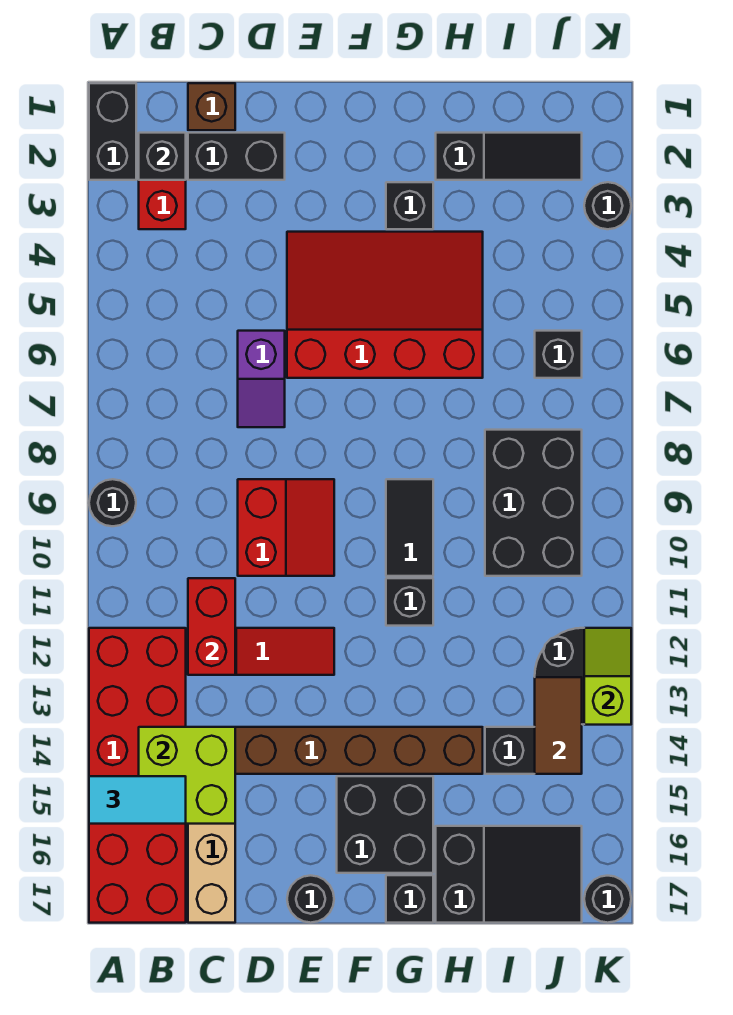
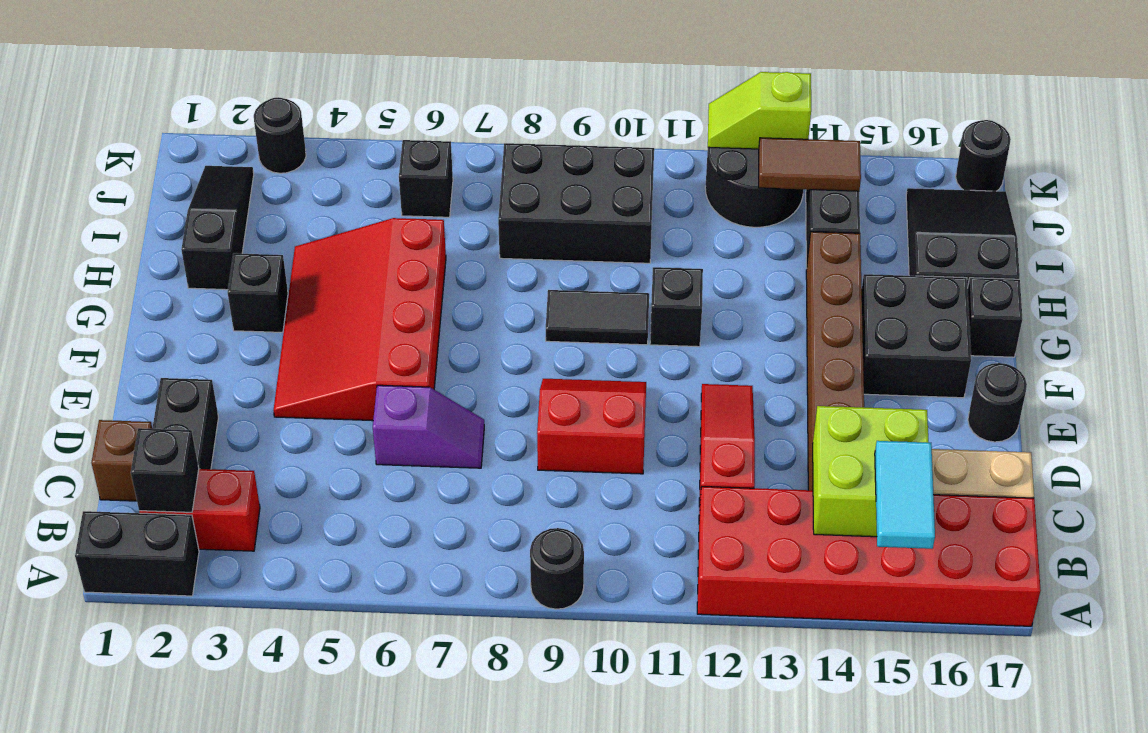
red 1x2 brick [188,578,235,675] -> none

